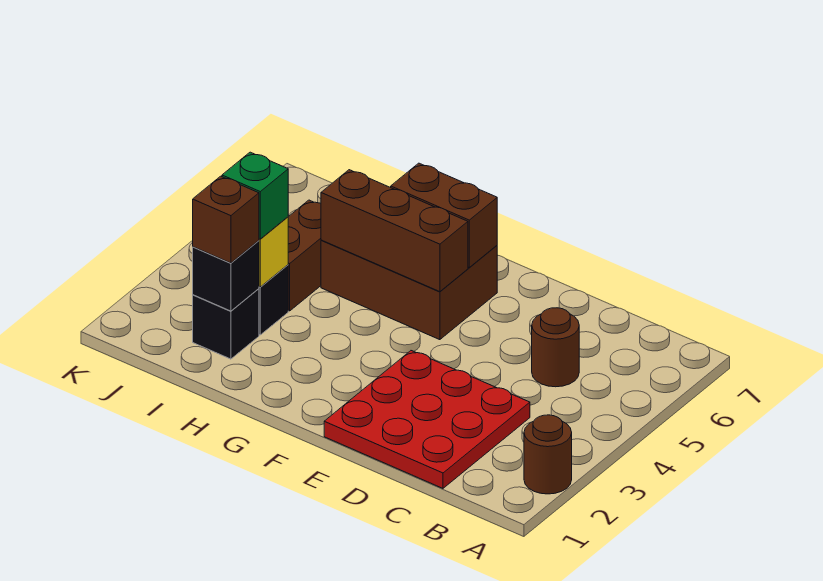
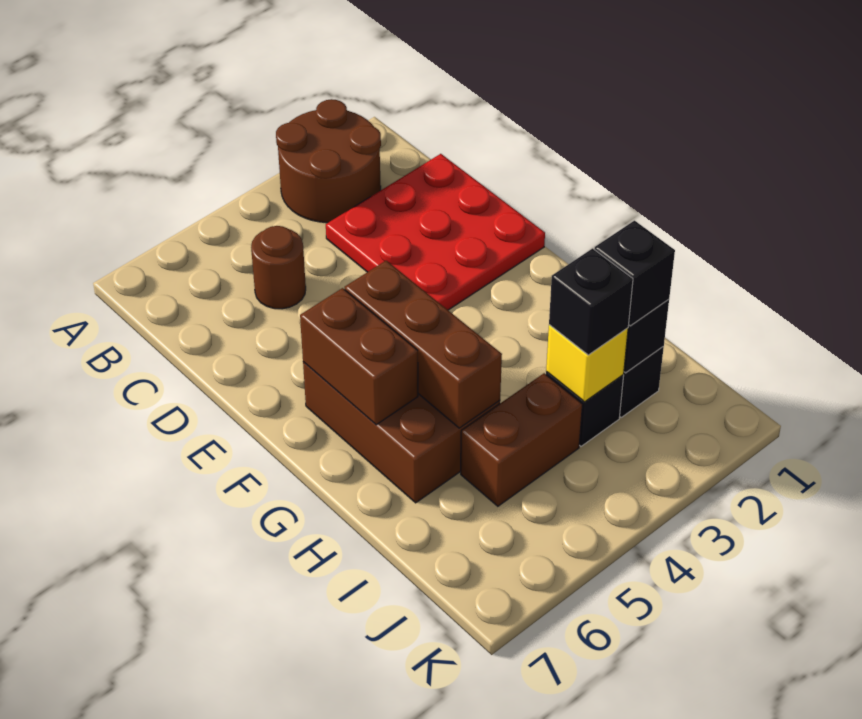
brown 1x1 round brick [524,415,572,494] -> brown 2x2 round brick [276,99,381,223]
brown 1x1 brick [193,176,259,263] -> black 1x1 brick [594,221,675,326]
green 1x1 brick [222,152,288,239] -> black 1x1 brick [549,248,633,355]

